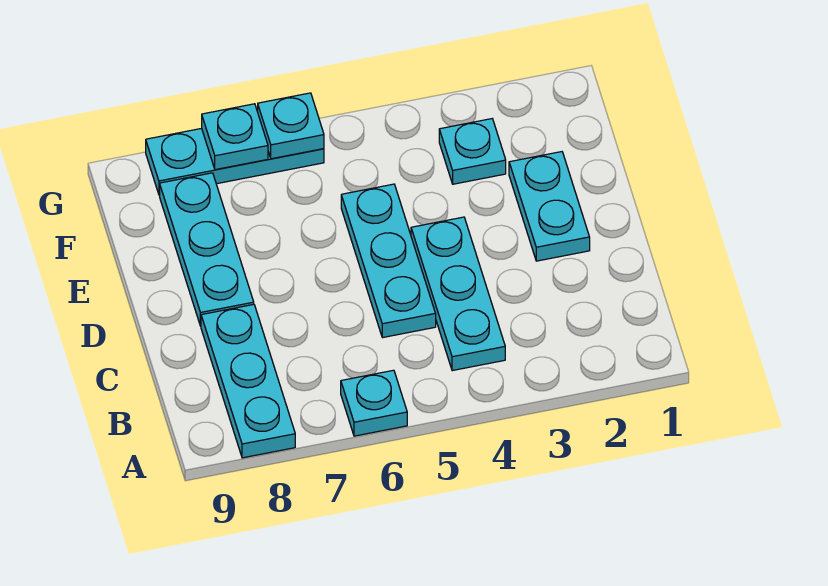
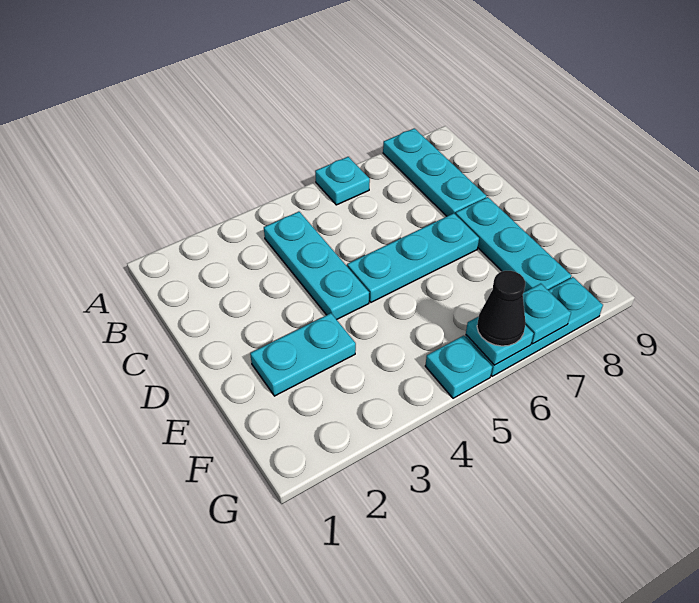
cyan 1x3 plate [341,184,436,338] -> cyan 1x3 plate turned to [347,213,479,302]
cyan 1x2 plate [509,152,590,261] -> cyan 1x2 plate turned to [250,313,356,396]
cyan 1x1 plate [439,119,506,184] -> cyan 1x1 plate moved to [425,336,492,398]
none -> black 1x1 cone [477,271,525,346]

